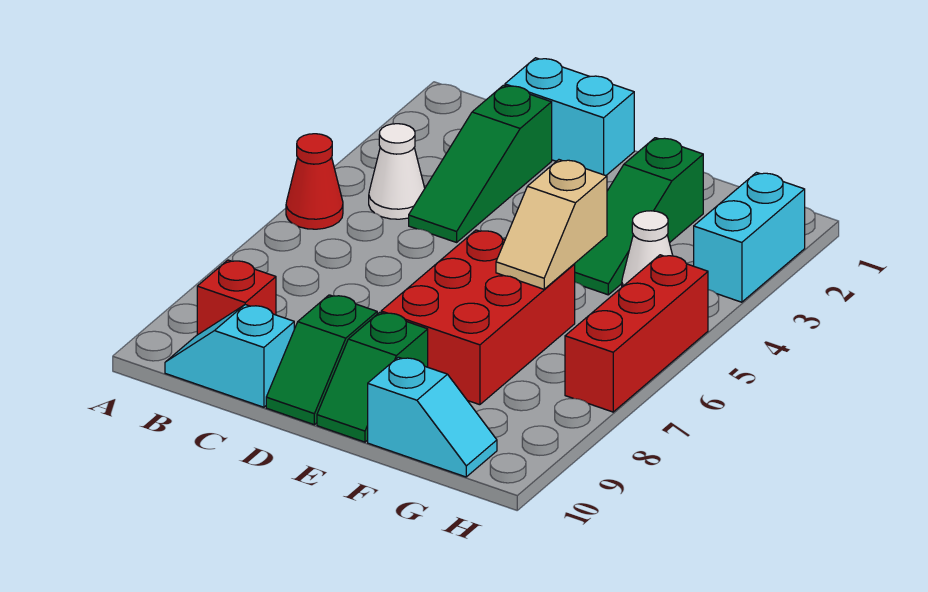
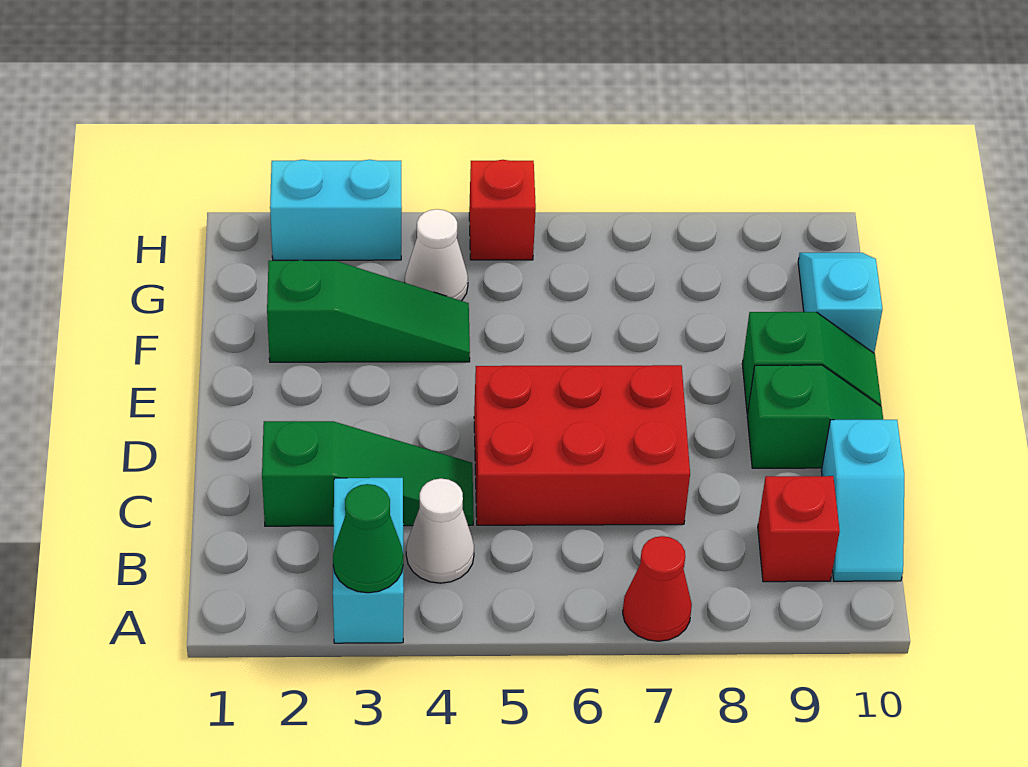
none -> green 1x1 cone [333,484,403,593]
red 1x1 cone [286,134,343,229] -> red 1x1 cone moved to [623,536,692,641]
cyan 1x2 brick [505,58,634,176] -> cyan 1x2 brick moved to [333,478,404,643]
red 2x3 brick [381,230,575,405] -> red 2x3 brick moved to [474,365,690,525]
tan 1x2 slope [496,160,607,289] -> none
red 1x3 brick [565,255,708,412] -> red 1x1 brick [469,160,536,260]

